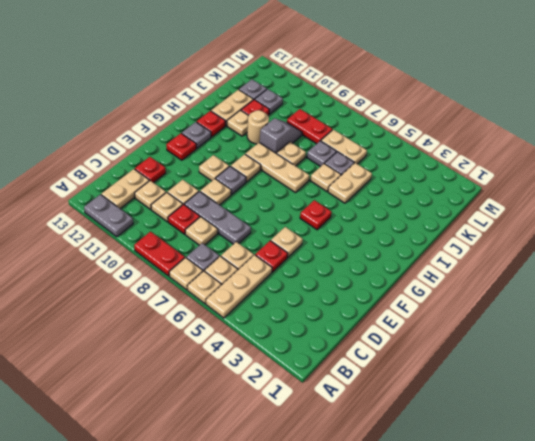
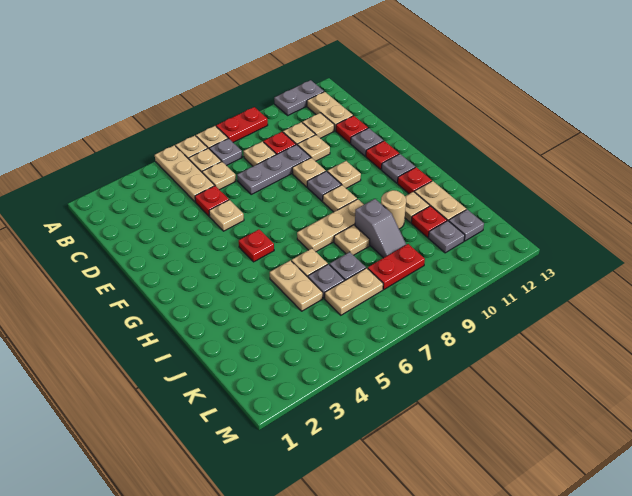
none -> grey 1x1 plate [351,128,383,156]

